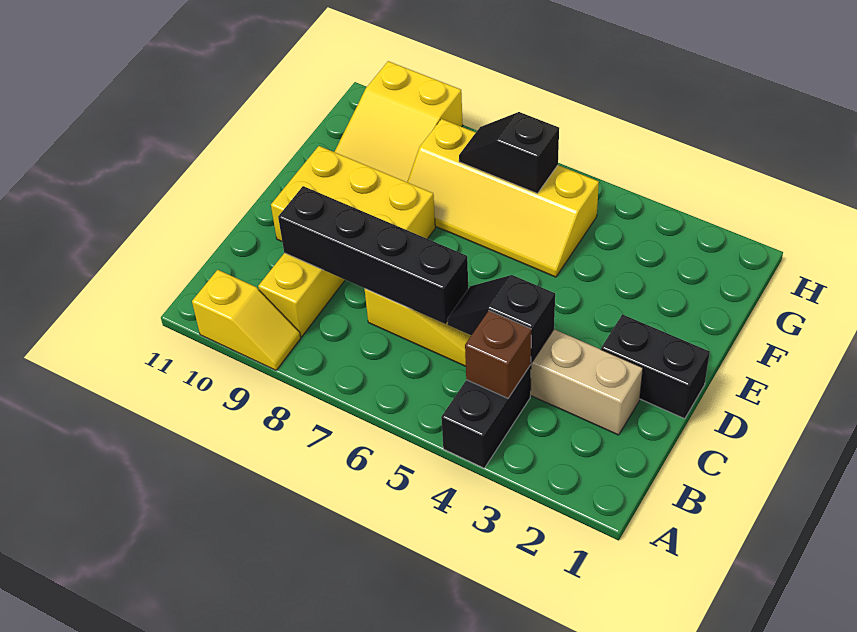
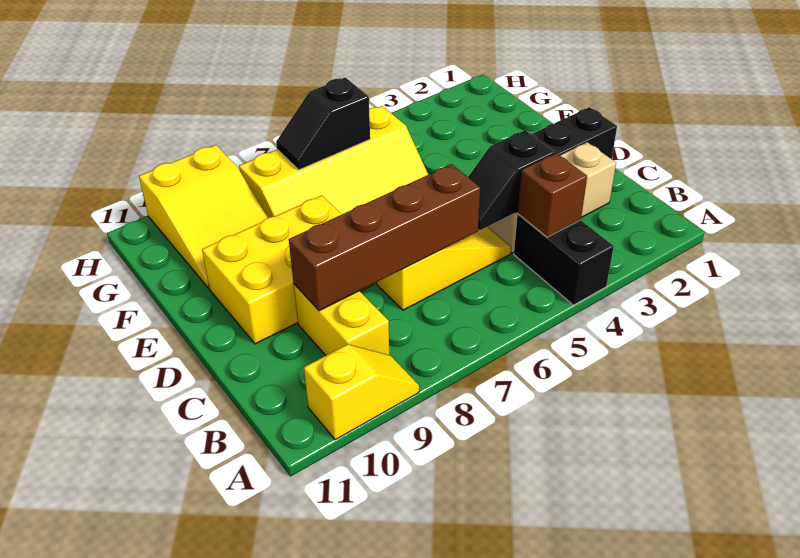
black 1x4 brick [278,186,468,324] -> brown 1x4 brick [289,164,480,311]

